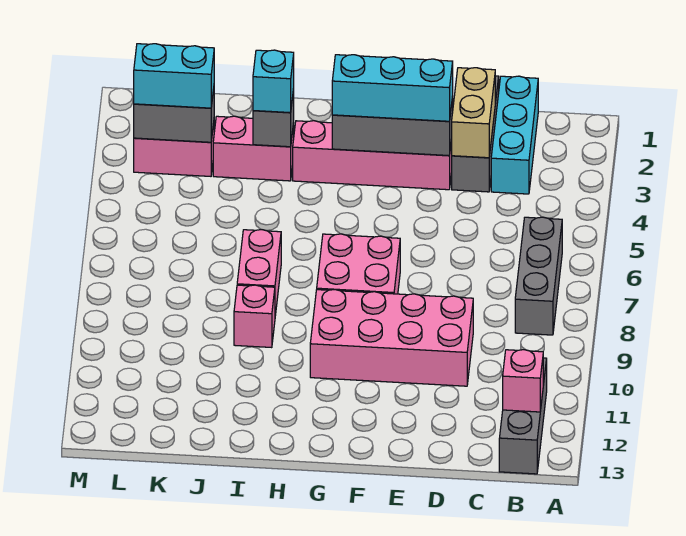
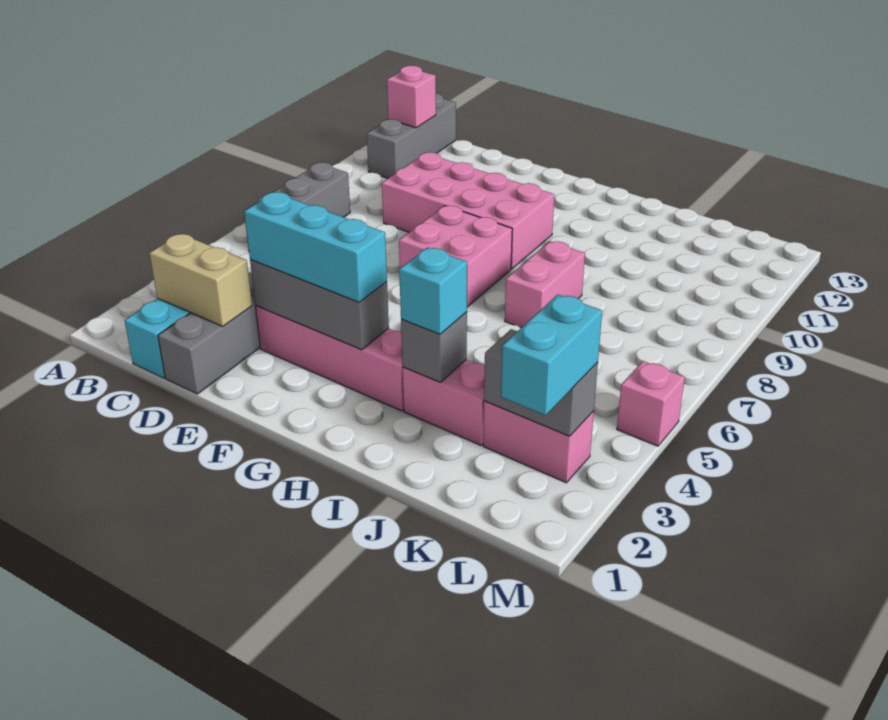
tan 1x2 brick [451,68,495,158] -> tan 1x2 brick turned to [150,234,252,326]
pink 1x1 brick [234,285,275,348] -> pink 1x1 brick moved to [617,361,685,446]
cyan 1x2 brick [134,44,214,108] -> cyan 1x2 brick turned to [501,295,602,415]

